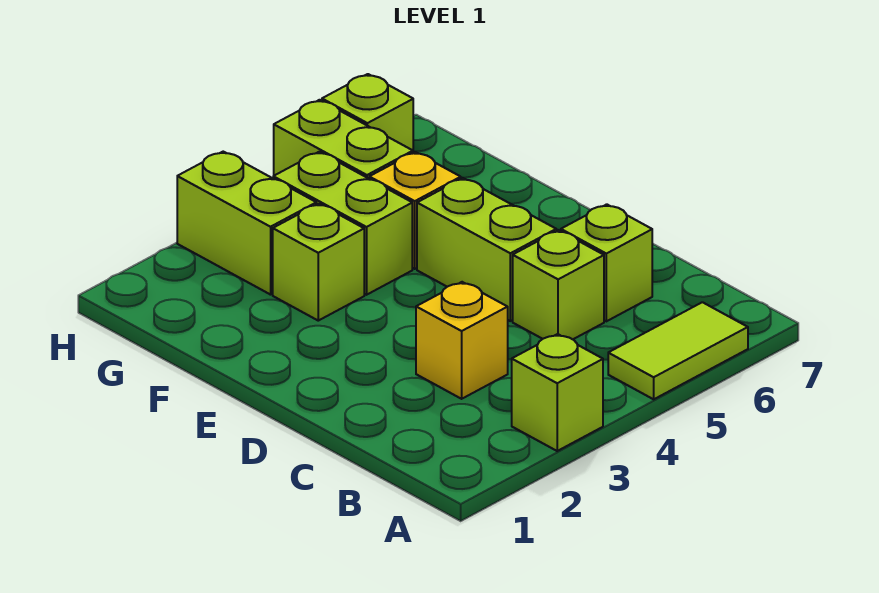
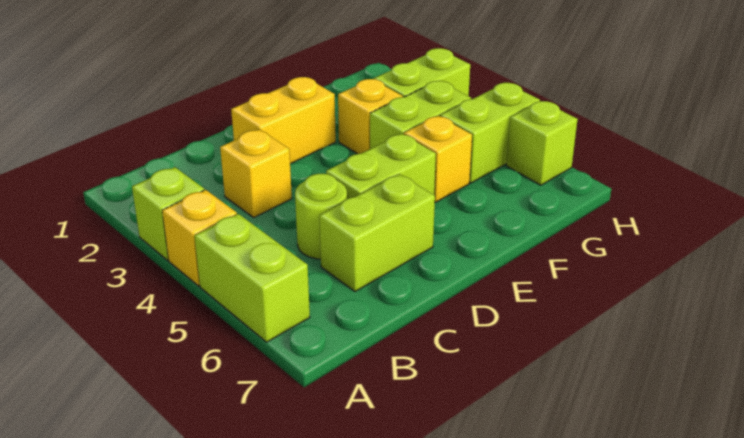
none -> yellow 1x1 brick [162,190,237,286]
lime 1x2 tile [608,302,748,399] -> lime 1x2 brick [194,214,310,342]
lime 1x1 brick [513,230,604,339] -> lime 1x1 round brick [295,174,347,259]
lime 1x1 brick [561,204,652,321] -> lime 1x2 brick [319,174,435,292]
none -> yellow 1x2 brick [231,77,336,164]
lime 1x1 brick [273,204,364,321] -> yellow 1x1 brick [338,79,403,154]

